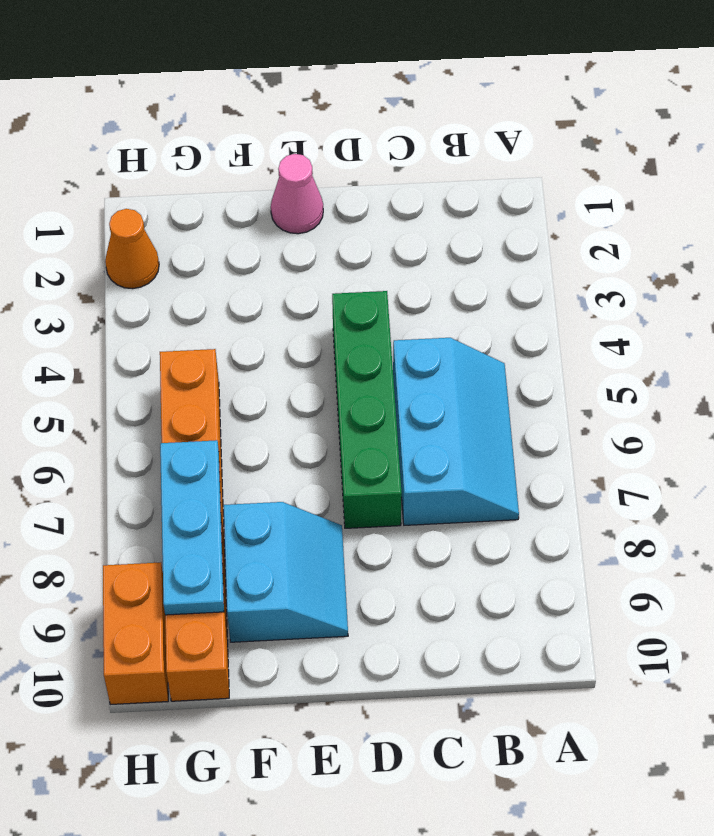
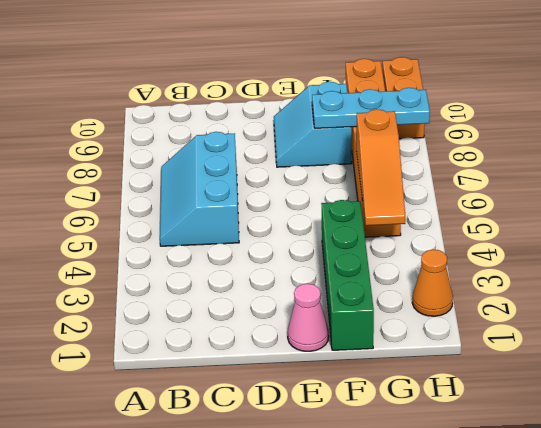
green 1x4 brick [332,291,402,528] -> green 1x4 brick moved to [321,200,374,350]
none -> orange 1x3 slope [356,109,405,226]
cyan 1x3 plate [160,440,224,615] -> cyan 1x3 plate turned to [312,88,430,128]

